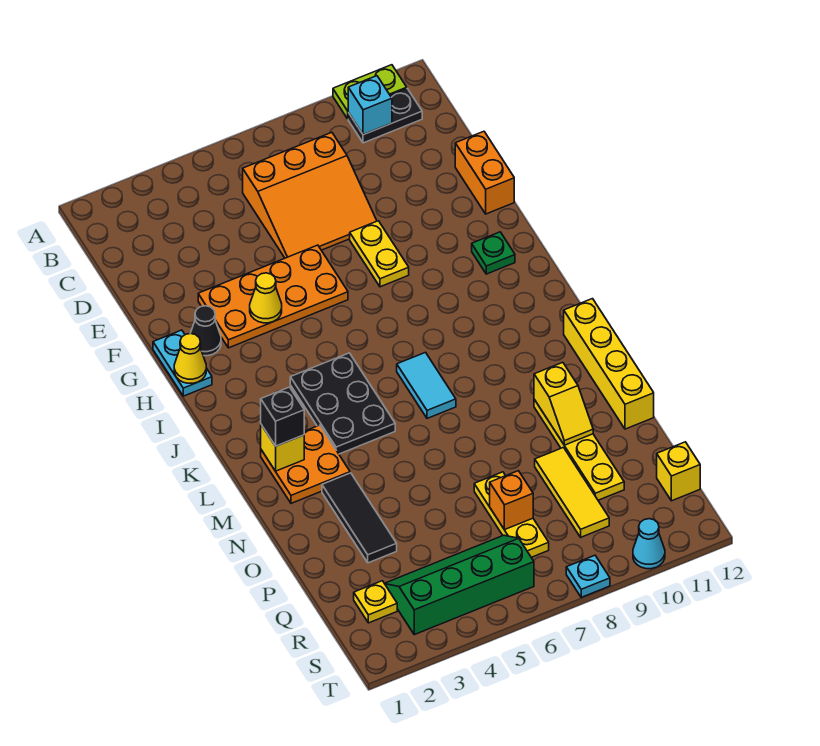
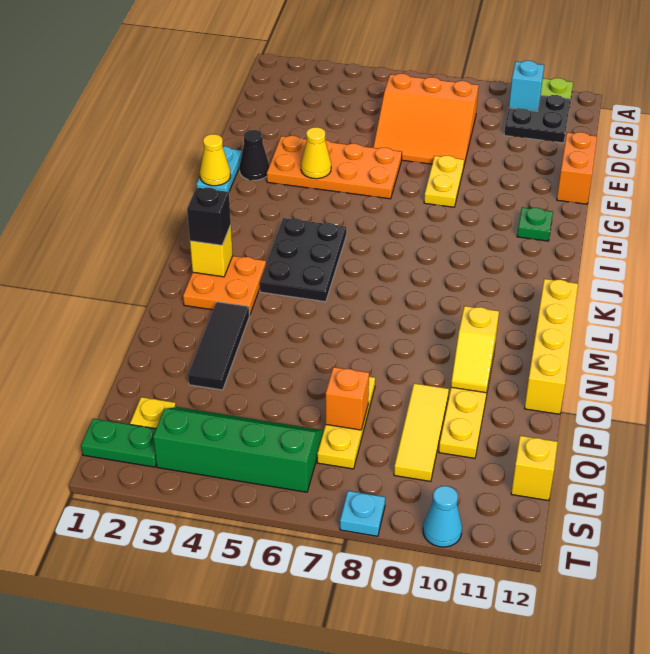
black 1x2 plate [348,89,422,143] -> black 2x2 plate [504,95,571,143]
cyan 1x2 tile [397,352,456,418] -> none
none -> green 1x2 plate [81,419,156,467]

